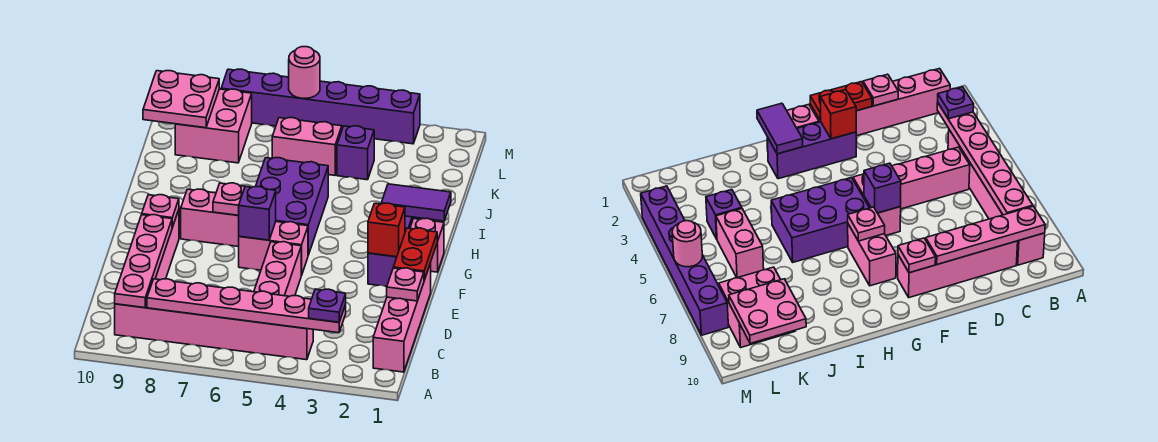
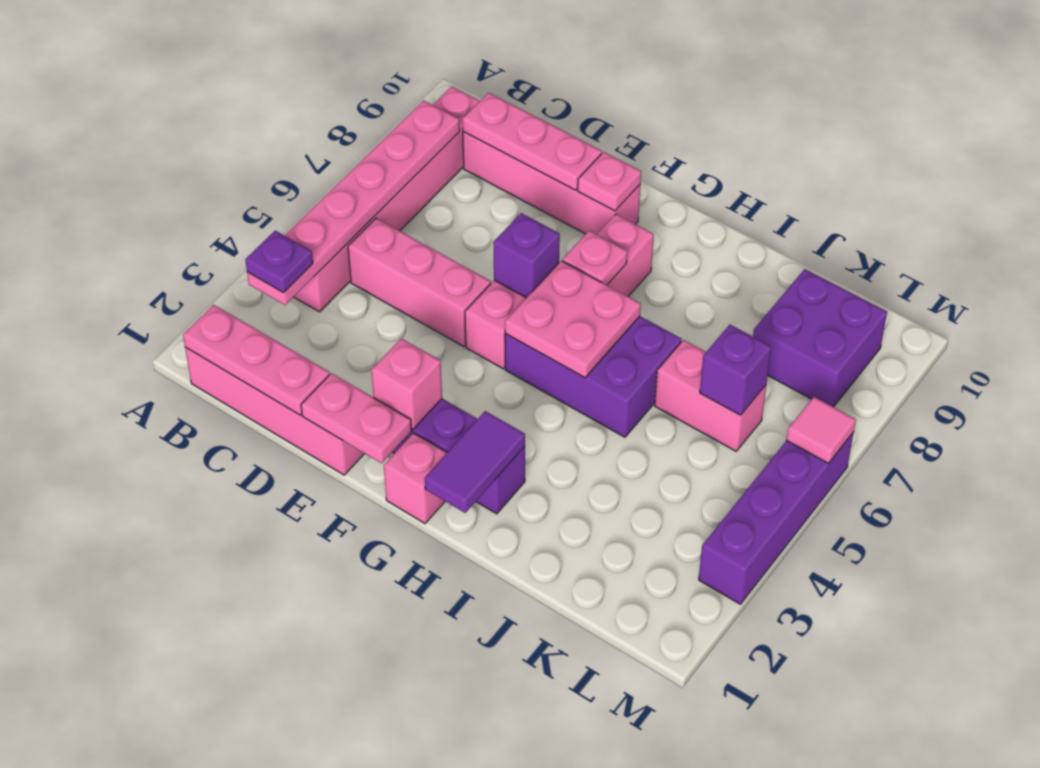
pink 1x4 plate [115,215,172,308] -> pink 1x3 plate [462,93,602,190]
pink 1x1 plate [387,268,424,301] -> pink 1x3 plate [183,305,330,415]
red 1x2 plate [393,228,437,280] -> pink 1x2 plate [301,373,411,463]
red 1x1 brick [368,203,405,257] -> pink 1x1 brick [371,338,442,430]
purple 1x1 brick [337,126,374,180] -> purple 1x1 brick moved to [700,325,771,415]
pink 1x2 brick [272,118,342,175] -> pink 1x2 brick turned to [655,340,766,451]
pink 2x2 brick [175,89,252,163] -> purple 2x2 brick [753,269,887,407]
pink 2x2 plate [143,71,219,128] -> pink 2x2 plate moved to [505,261,641,377]
purple 1x6 brick [221,69,420,144] -> purple 1x4 brick [699,432,854,604]
pink 1x1 round brick [289,47,320,98] -> pink 1x1 tile [786,397,856,463]

